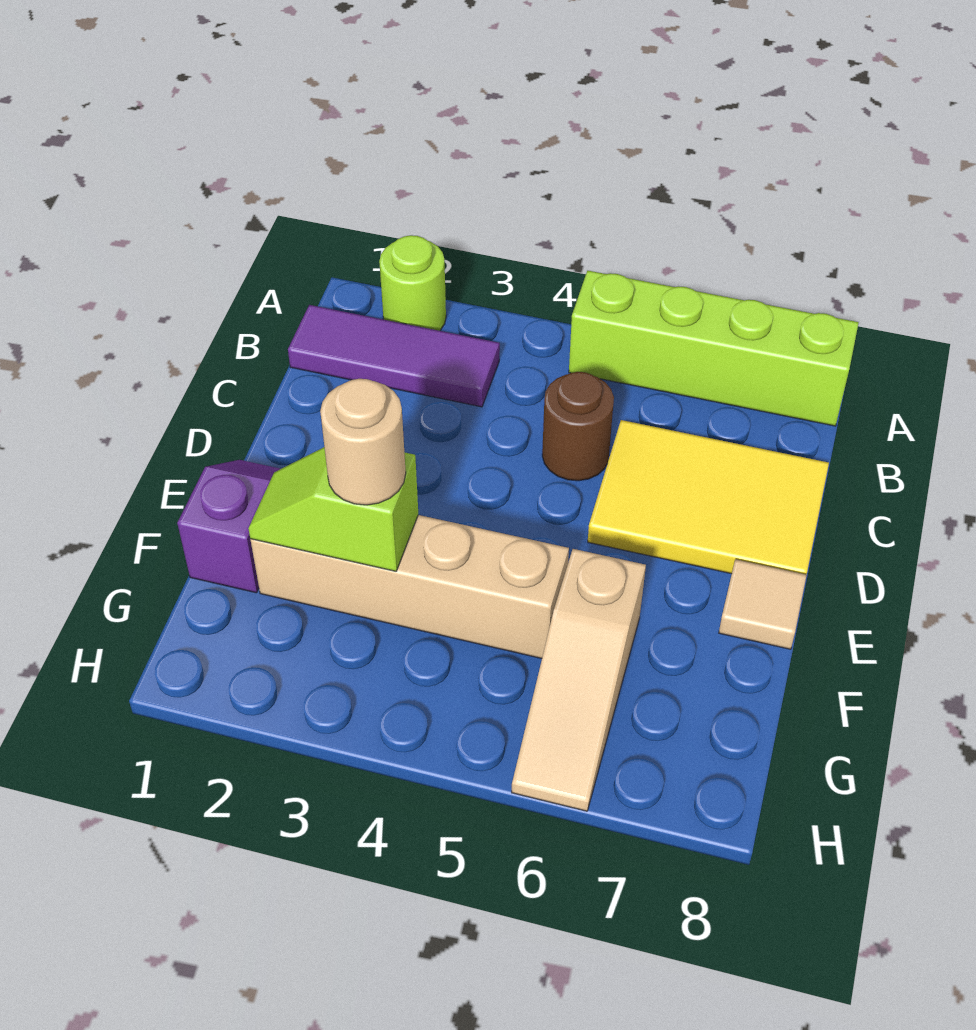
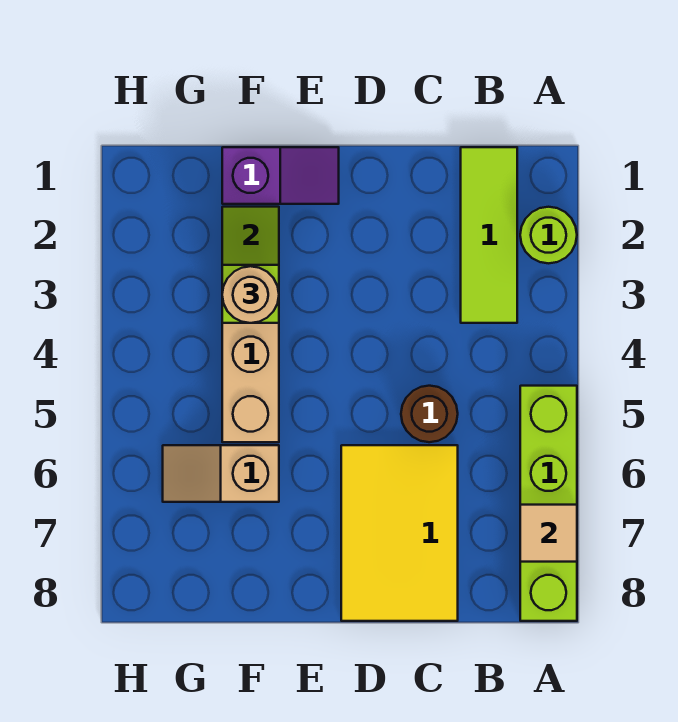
purple 1x3 tile [288,305,500,407] -> lime 1x3 tile [461,147,517,323]
tan 1x1 tile [719,559,807,649] -> tan 1x1 tile moved to [520,505,577,562]
tan 1x3 slope [512,549,646,811] -> tan 1x2 slope [163,445,279,502]

